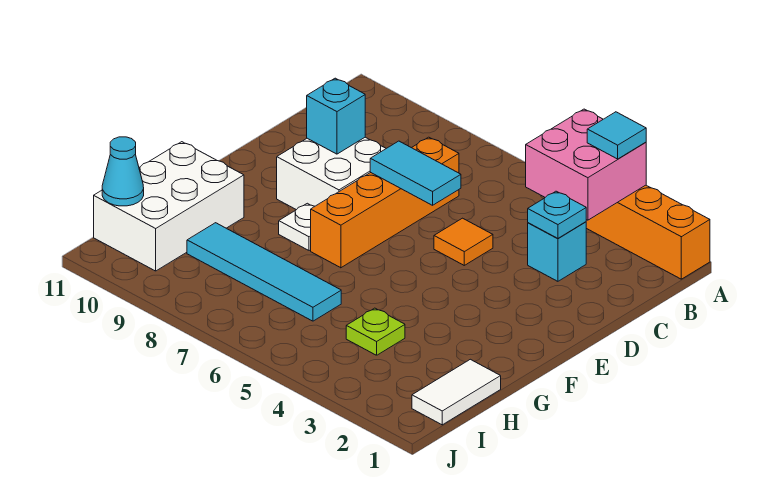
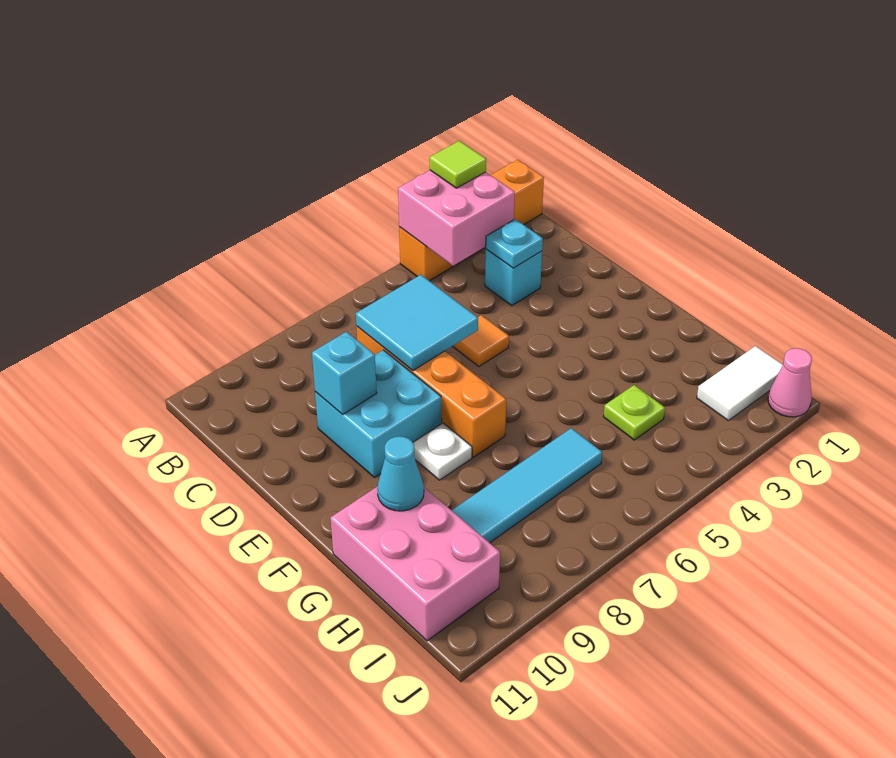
cyan 1x1 tile [587,112,646,159] -> lime 1x1 tile [430,141,486,188]
cyan 1x2 tile [370,141,461,205] -> cyan 2x2 tile [356,275,478,371]
white 2x2 brick [277,137,386,210] -> cyan 2x2 brick [315,350,442,477]
white 2x3 brick [94,142,244,271] -> pink 2x3 brick [330,486,500,641]
white 1x2 tile [412,359,501,425] -> white 1x2 tile turned to [697,346,783,420]
cyan 1x1 cone [102,137,144,206] -> cyan 1x1 cone moved to [377,436,424,511]
none -> pink 1x1 cone [768,348,812,417]

